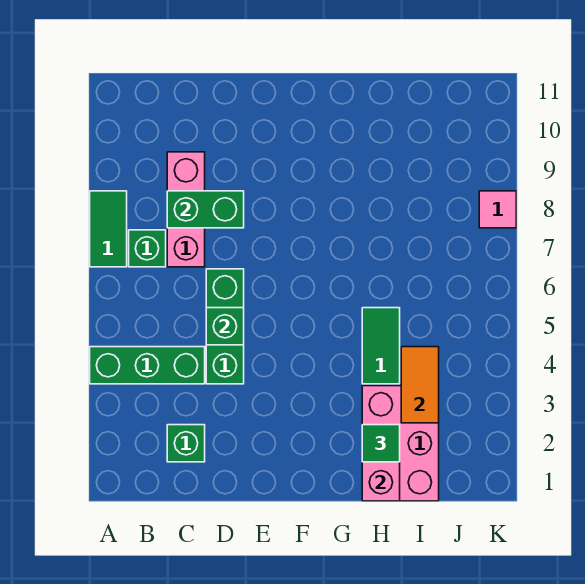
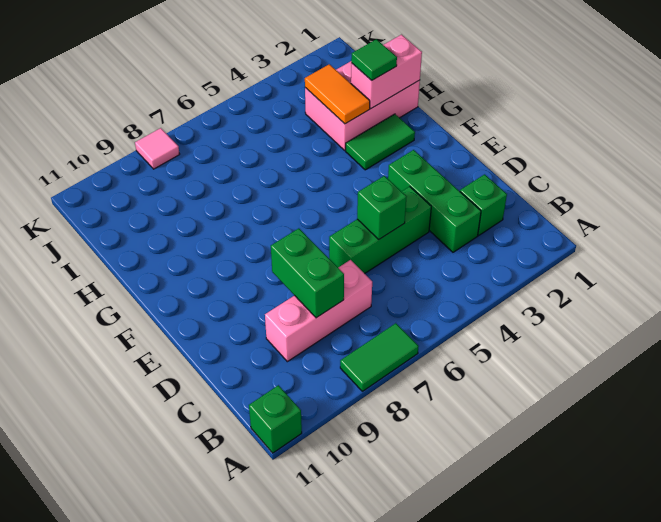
green 1x3 brick [90,347,205,384] -> green 1x3 brick moved to [388,150,481,252]
green 1x1 brick [129,230,166,267] -> green 1x1 brick moved to [249,385,302,453]
green 1x2 tile [362,308,400,384] -> green 1x2 tile moved to [346,114,415,170]
orange 1x2 tile [401,347,439,423] -> orange 1x2 tile turned to [305,64,370,124]

